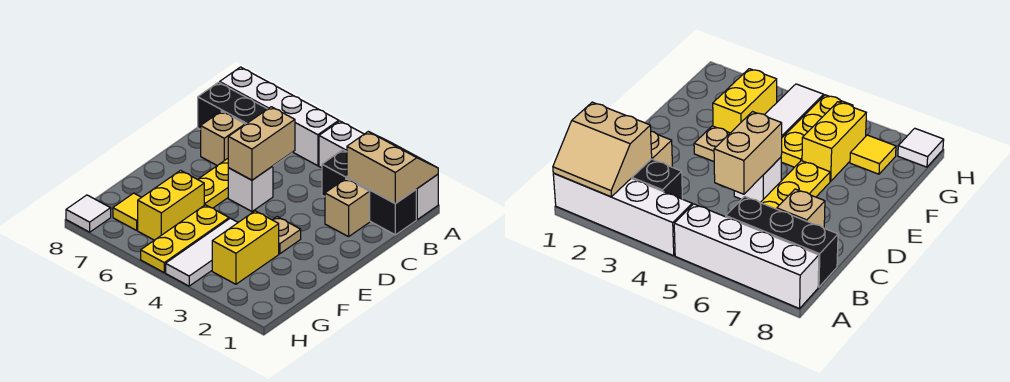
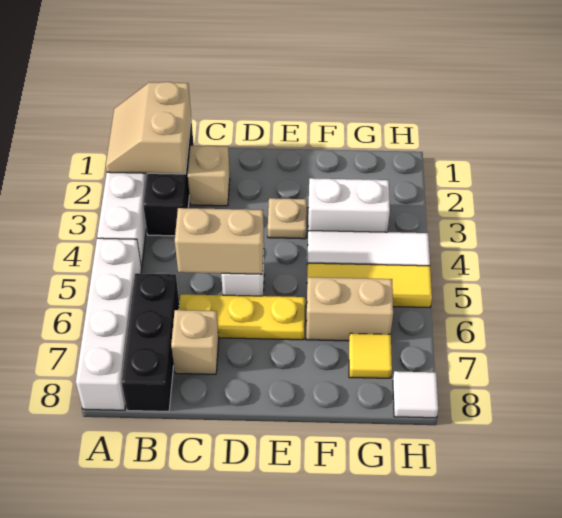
yellow 1x2 brick [212,211,279,284] -> white 1x2 brick [308,178,390,232]
yellow 1x3 plate [141,205,229,272] -> yellow 1x3 tile [307,263,432,307]
yellow 1x2 brick [138,171,204,240] -> tan 1x2 brick [306,277,393,341]

